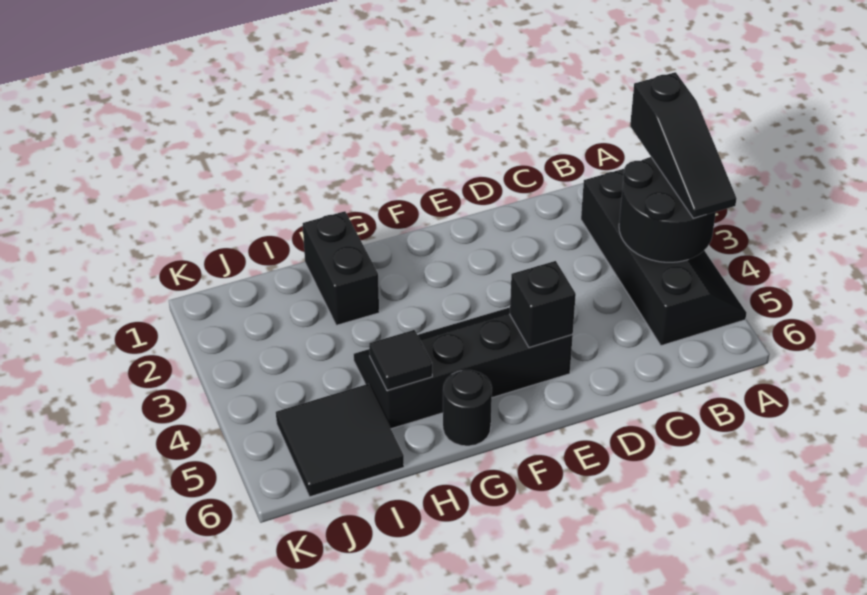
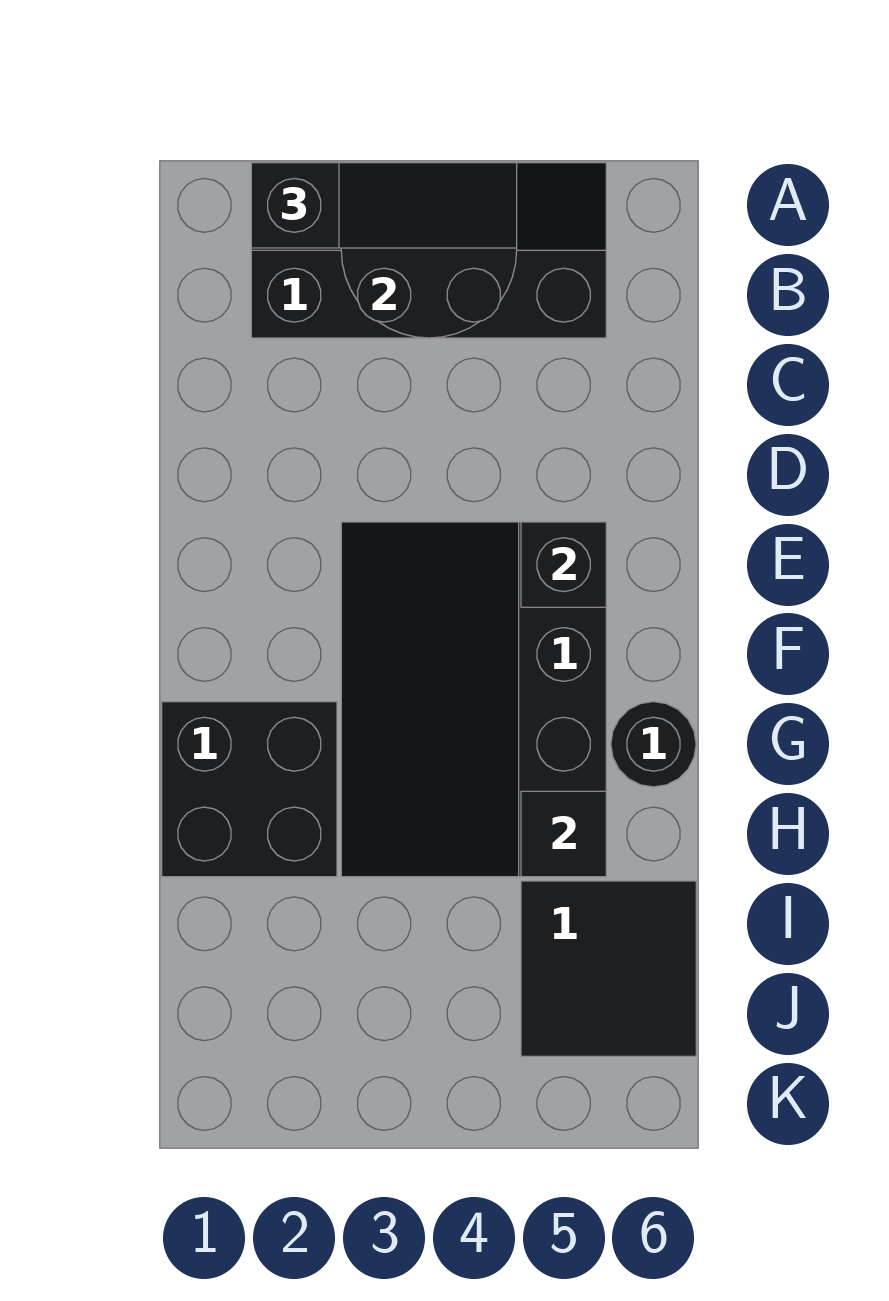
black 2x4 slope [354,307,573,429] -> black 3x4 slope [341,522,606,877]
black 1x2 brick [303,211,379,325] -> black 2x2 brick [162,702,337,877]

